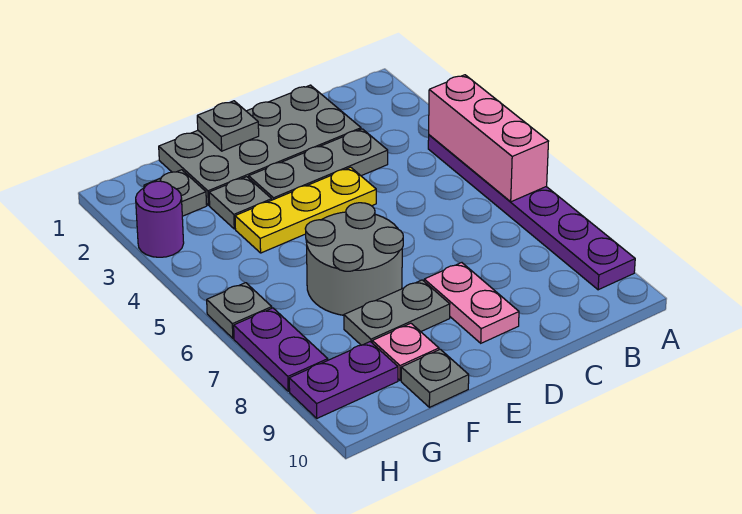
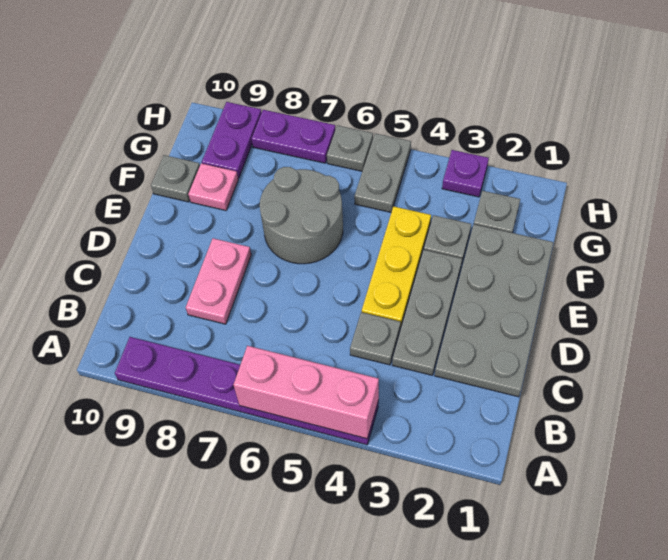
pink 1x2 plate [424,263,519,343] -> pink 1x2 plate turned to [186,238,251,324]
grey 1x1 plate [197,101,259,151] -> grey 1x1 plate moved to [350,312,401,365]
grey 1x2 plate [344,280,450,345] -> grey 1x2 plate moved to [354,134,411,212]
purple 1x1 round brick [136,181,184,257] -> purple 1x1 plate [442,150,489,197]

